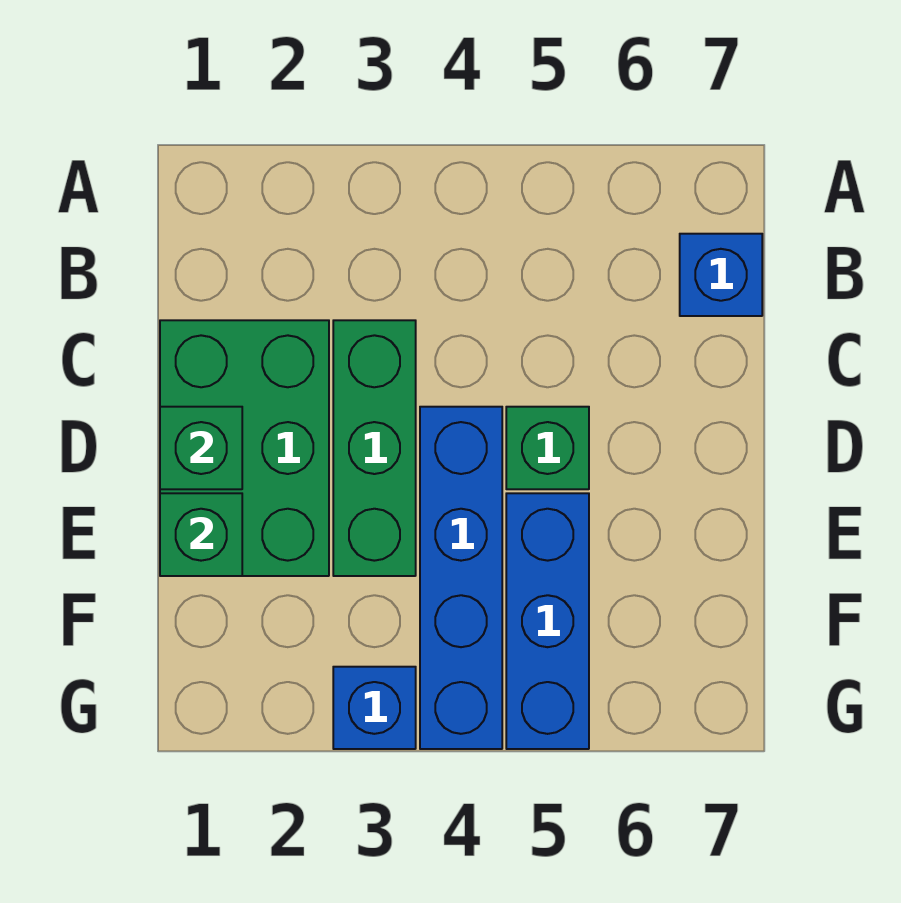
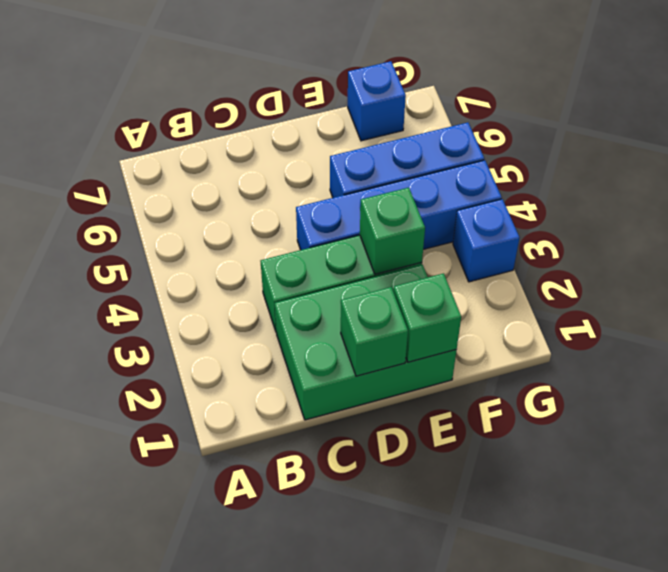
blue 1x1 brick [680,234,762,316] -> blue 1x1 brick moved to [348,61,406,141]
green 1x1 brick [506,407,589,489] -> green 1x1 brick moved to [360,188,425,274]

